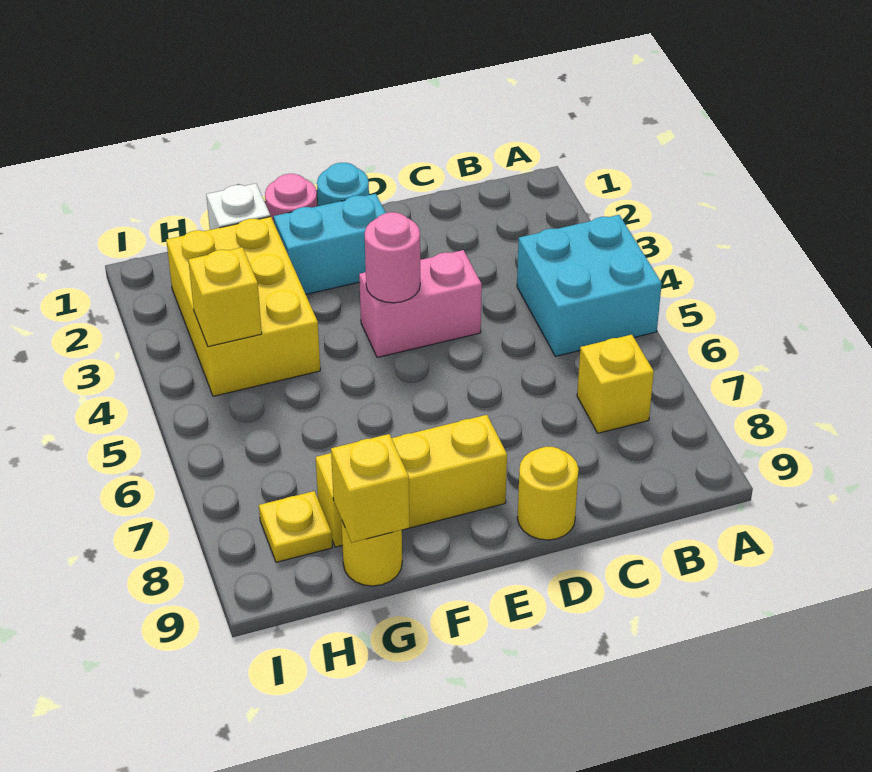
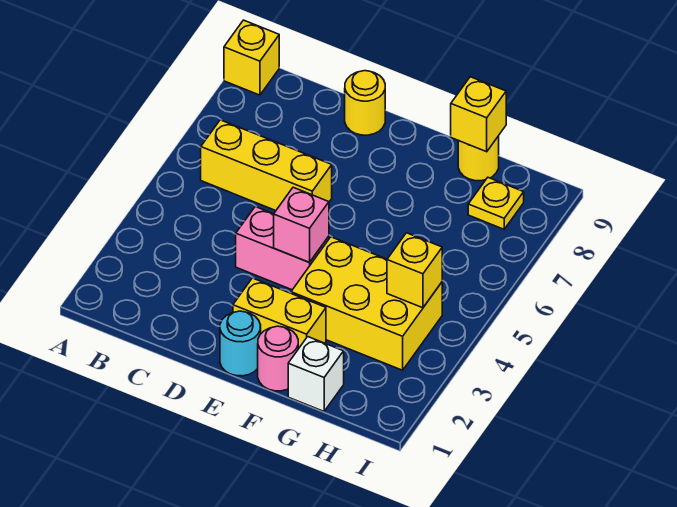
cyan 2x2 brick [517,215,662,356] -> none
yellow 1x1 brick [577,335,654,433] -> yellow 1x1 brick moved to [224,20,279,95]
cyan 1x2 brick [274,194,386,294] -> yellow 1x2 brick [233,278,326,349]
pink 1x1 round brick [365,212,420,303] -> pink 1x1 brick [274,187,329,262]
yellow 1x3 brick [316,415,507,547] -> yellow 1x3 brick moved to [201,120,332,211]
yellow 2x3 brick [166,217,320,396] -> yellow 2x3 brick turned to [291,237,442,370]

